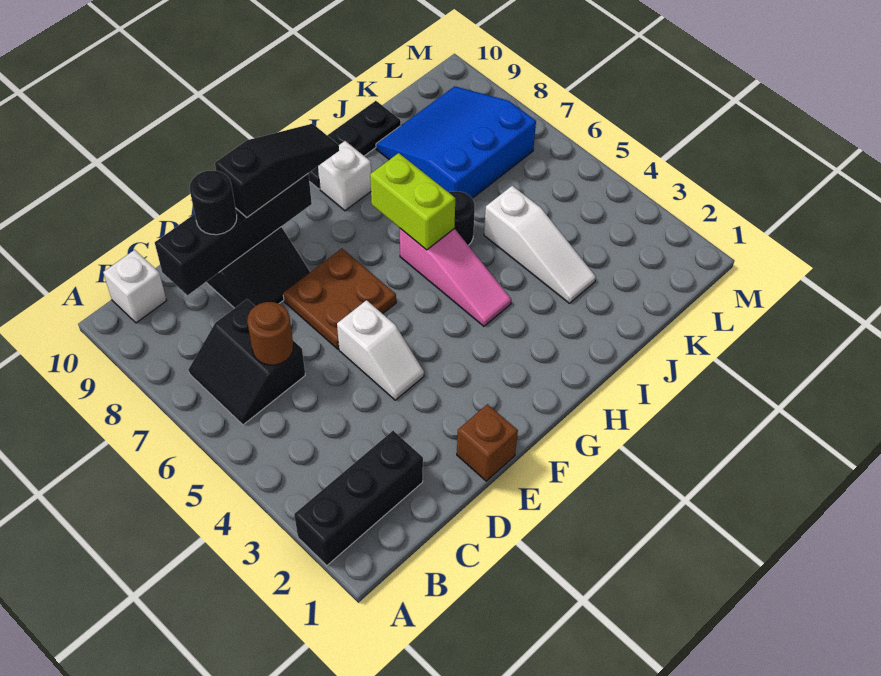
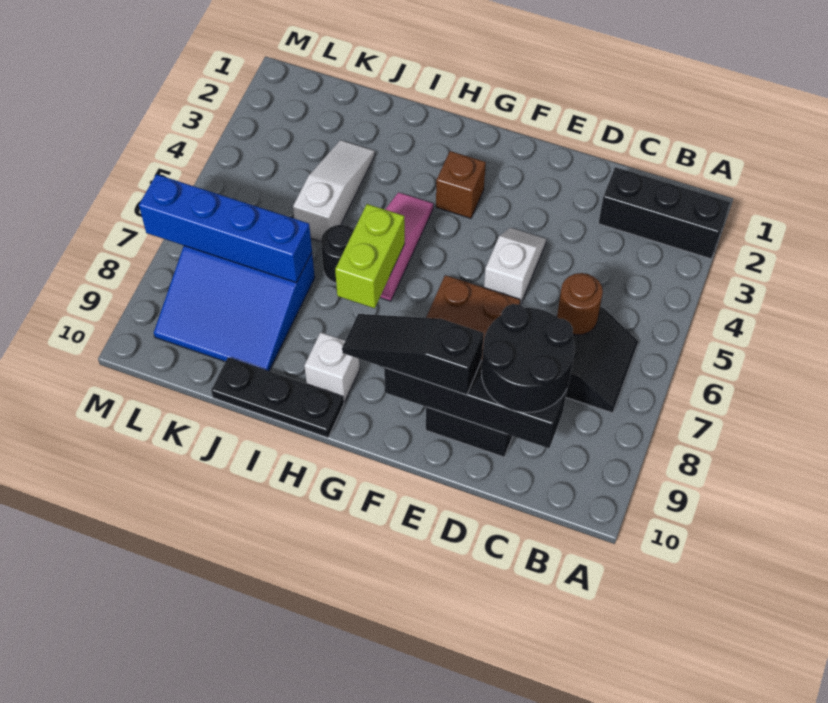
white 1x1 brick [103,250,167,323] -> none
black 1x1 round brick [189,171,237,235] -> black 2x2 round brick [481,304,575,412]
brown 1x1 brick [457,404,518,481] -> brown 1x1 brick moved to [436,151,486,218]
none -> blue 1x4 brick [139,174,312,283]

